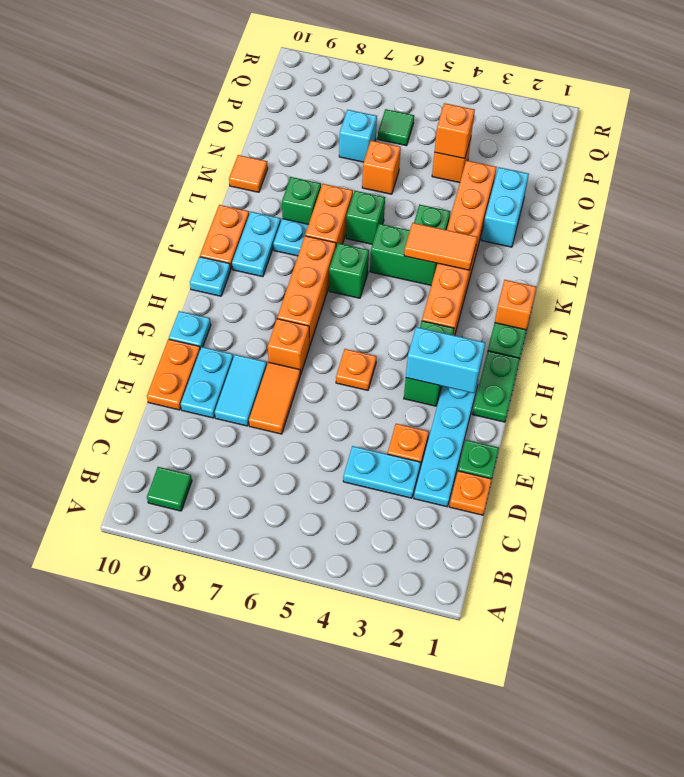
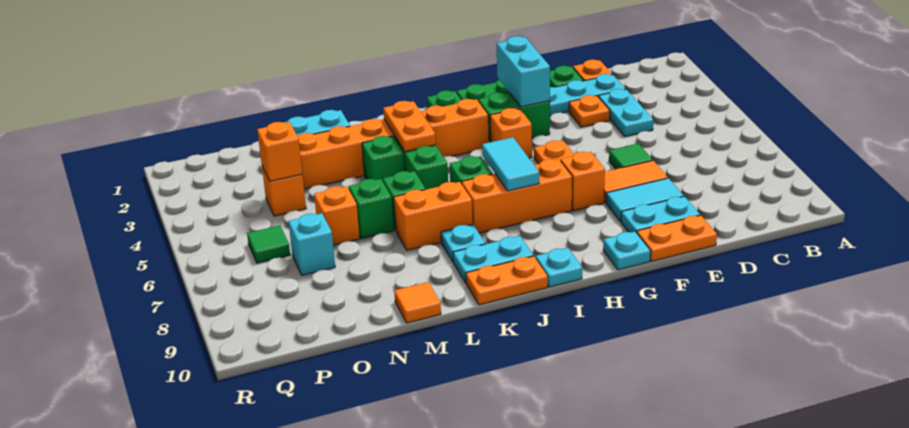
green 1x1 tile [147,467,192,511] -> green 1x1 tile moved to [609,143,653,169]
none -> cyan 1x2 tile [482,137,539,191]
orange 1x1 brick [495,280,536,330] -> orange 1x1 brick moved to [490,108,532,158]
orange 1x2 tile [404,223,477,270] -> orange 1x2 plate [383,101,436,152]
green 1x1 brick [282,177,321,224] -> green 1x1 brick moved to [349,179,394,239]

